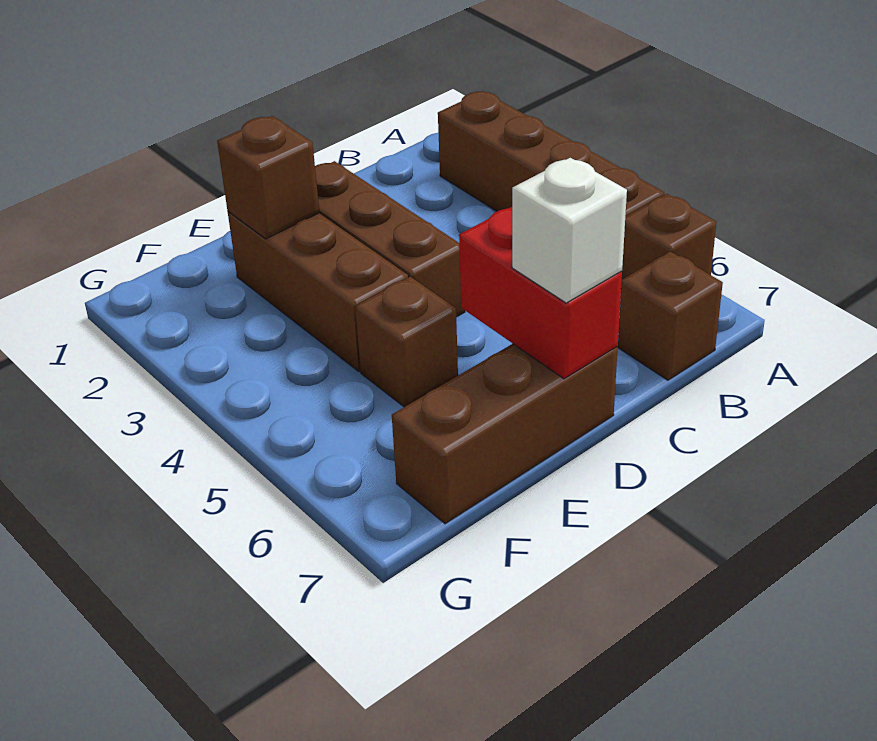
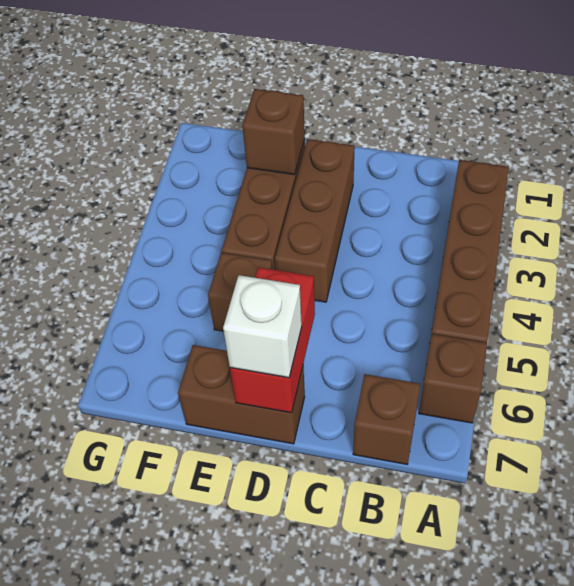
brown 1x3 brick [392,344,618,524] -> brown 1x2 brick [178,345,305,444]

